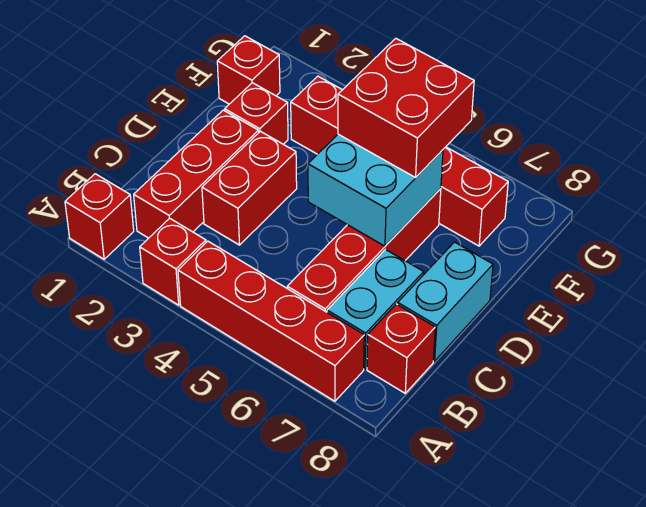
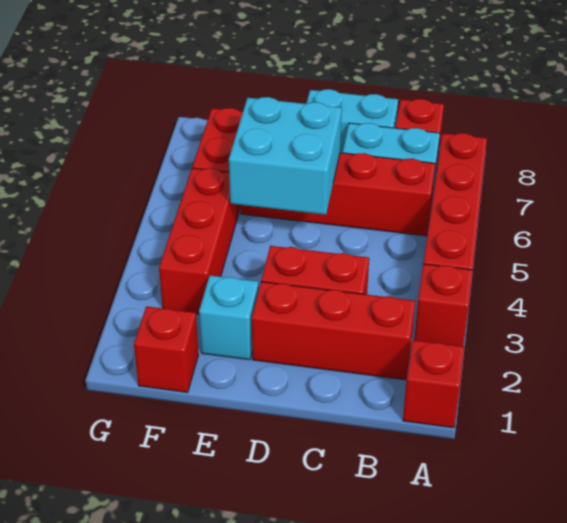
red 1x1 brick [225,83,288,144] -> cyan 1x1 brick [199,276,259,360]
red 2x2 brick [338,38,474,177] -> none

